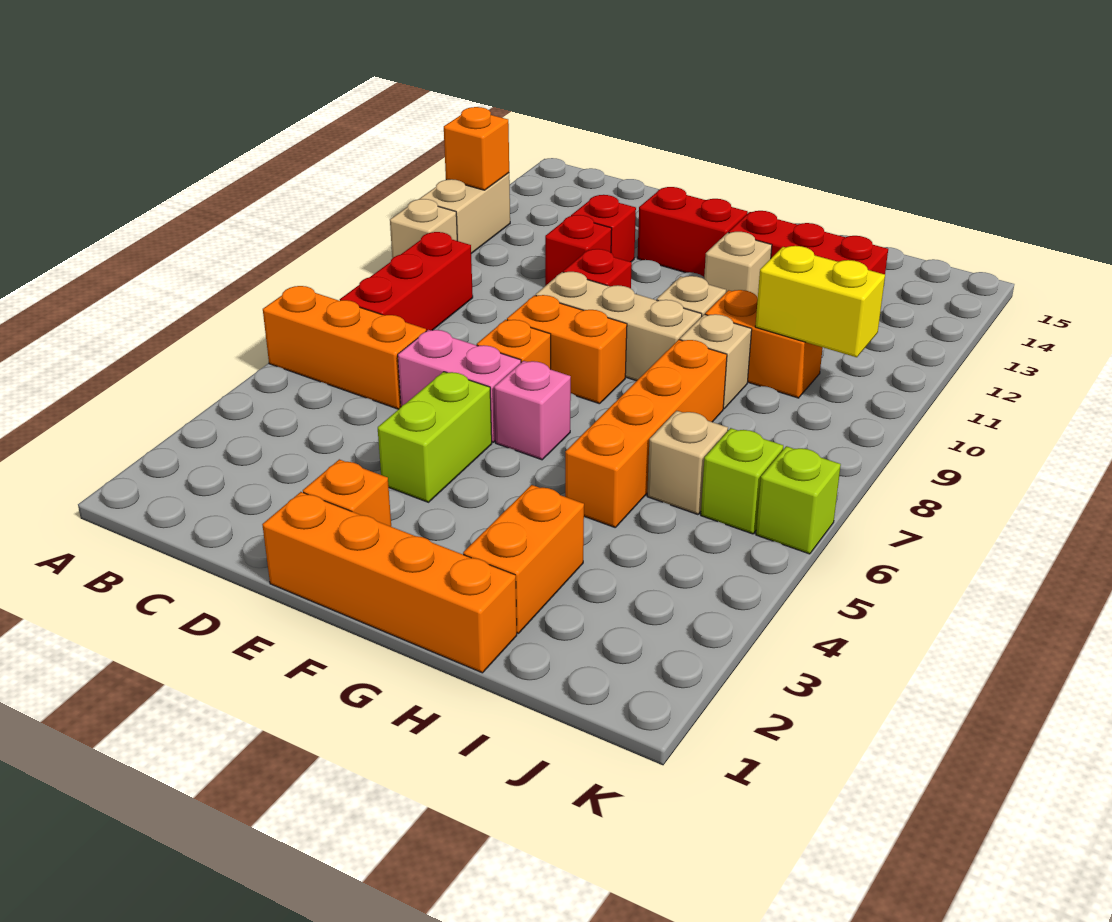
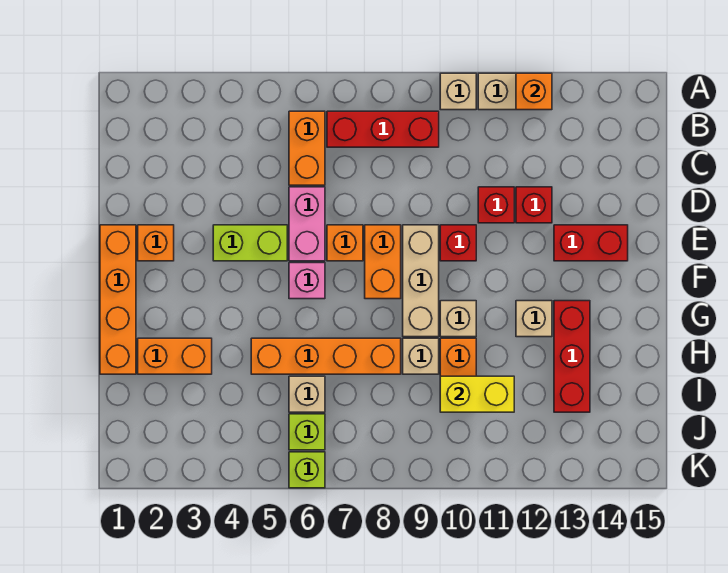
orange 1x3 brick [263,286,426,409] -> orange 1x2 brick [289,111,325,185]
red 1x2 brick [638,187,748,277] -> red 1x2 brick turned to [554,225,628,261]
yellow 1x2 brick [755,246,885,357] -> yellow 1x2 brick turned to [440,376,514,412]

